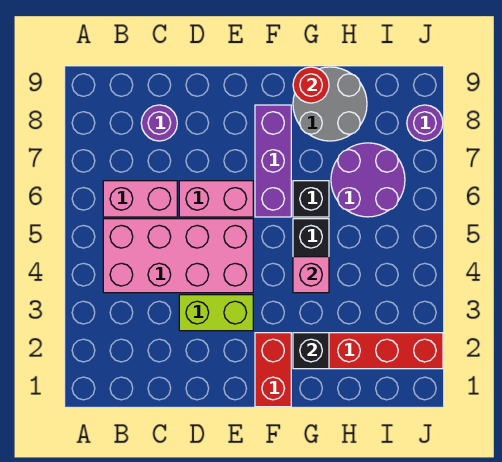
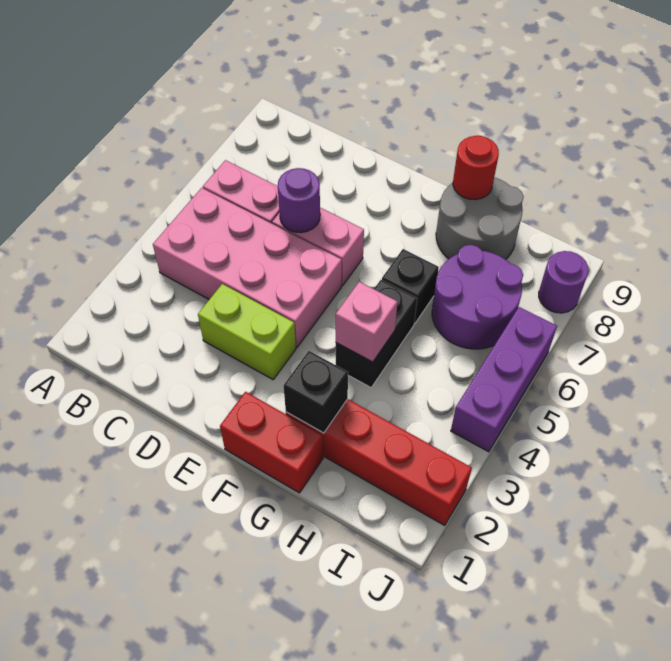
purple 1x1 round brick [141,105,177,141] -> purple 1x1 round brick moved to [278,168,320,233]
red 1x2 brick [255,333,291,407] -> red 1x2 brick turned to [220,392,323,493]
purple 1x3 brick [255,105,291,217] -> purple 1x3 brick moved to [451,307,557,452]

